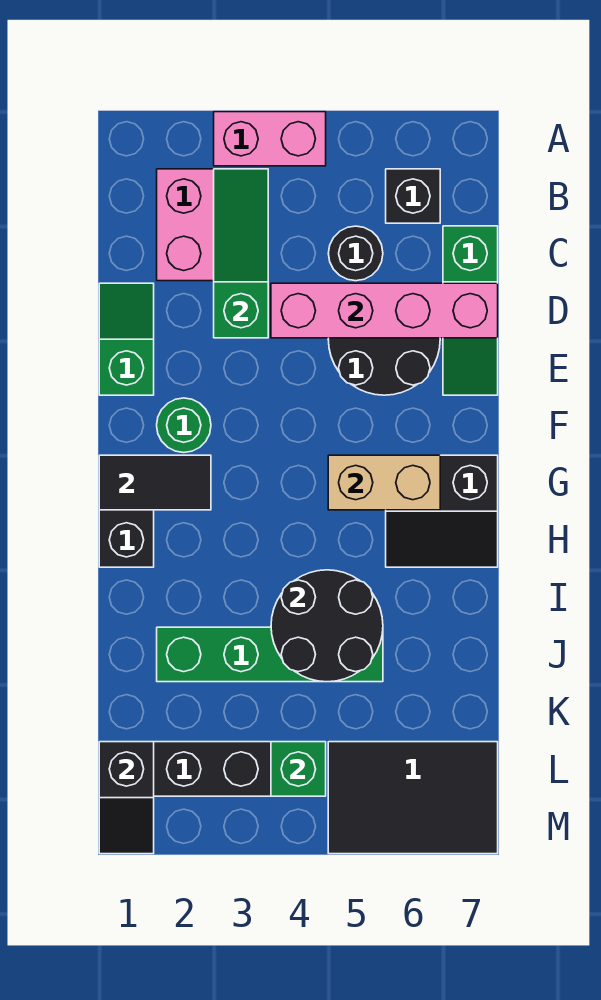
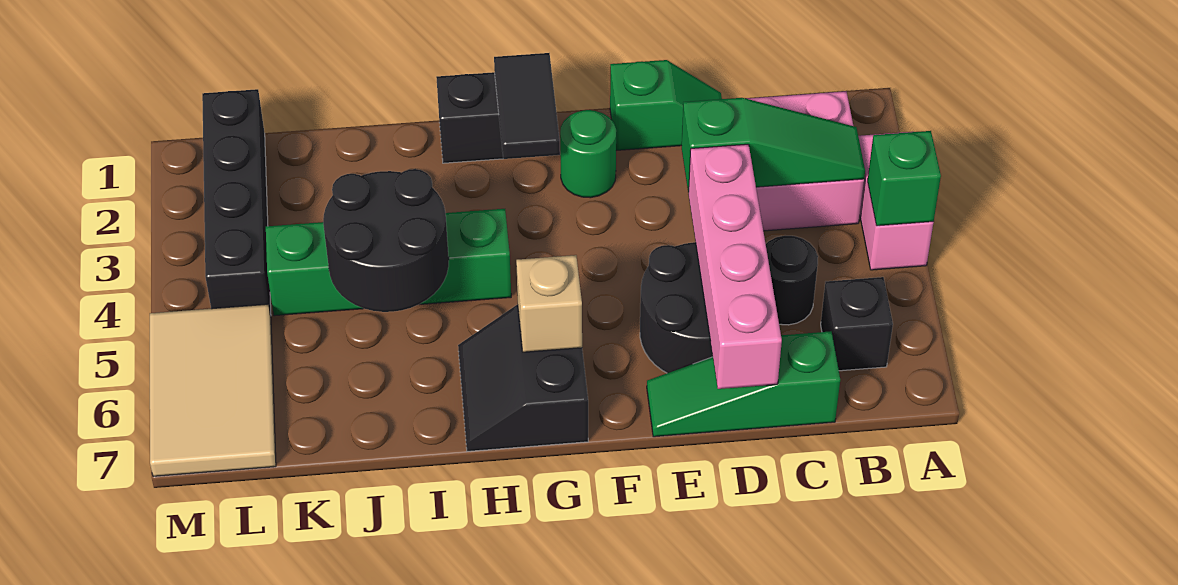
tan 1x2 brick [328,455,440,510] -> tan 1x1 brick [516,255,582,352]
green 1x4 brick [157,627,383,682] -> green 1x4 brick turned to [266,209,511,316]
black 1x2 slope [99,742,154,854] -> none
green 1x1 brick [271,742,326,796] -> green 1x1 brick moved to [868,131,941,226]
black 2x3 tile [328,742,498,854] -> tan 2x3 tile [150,304,276,476]

